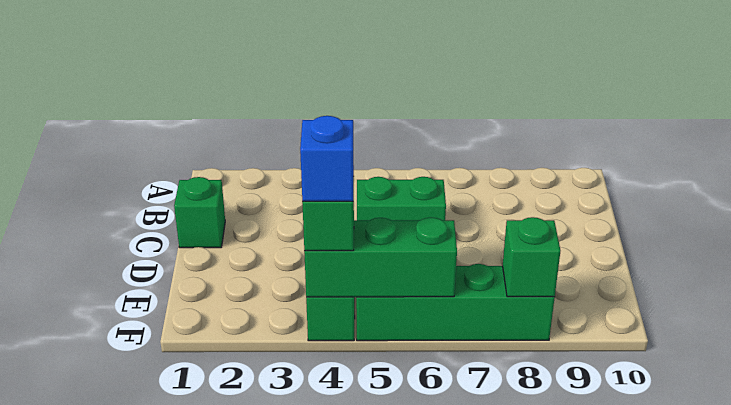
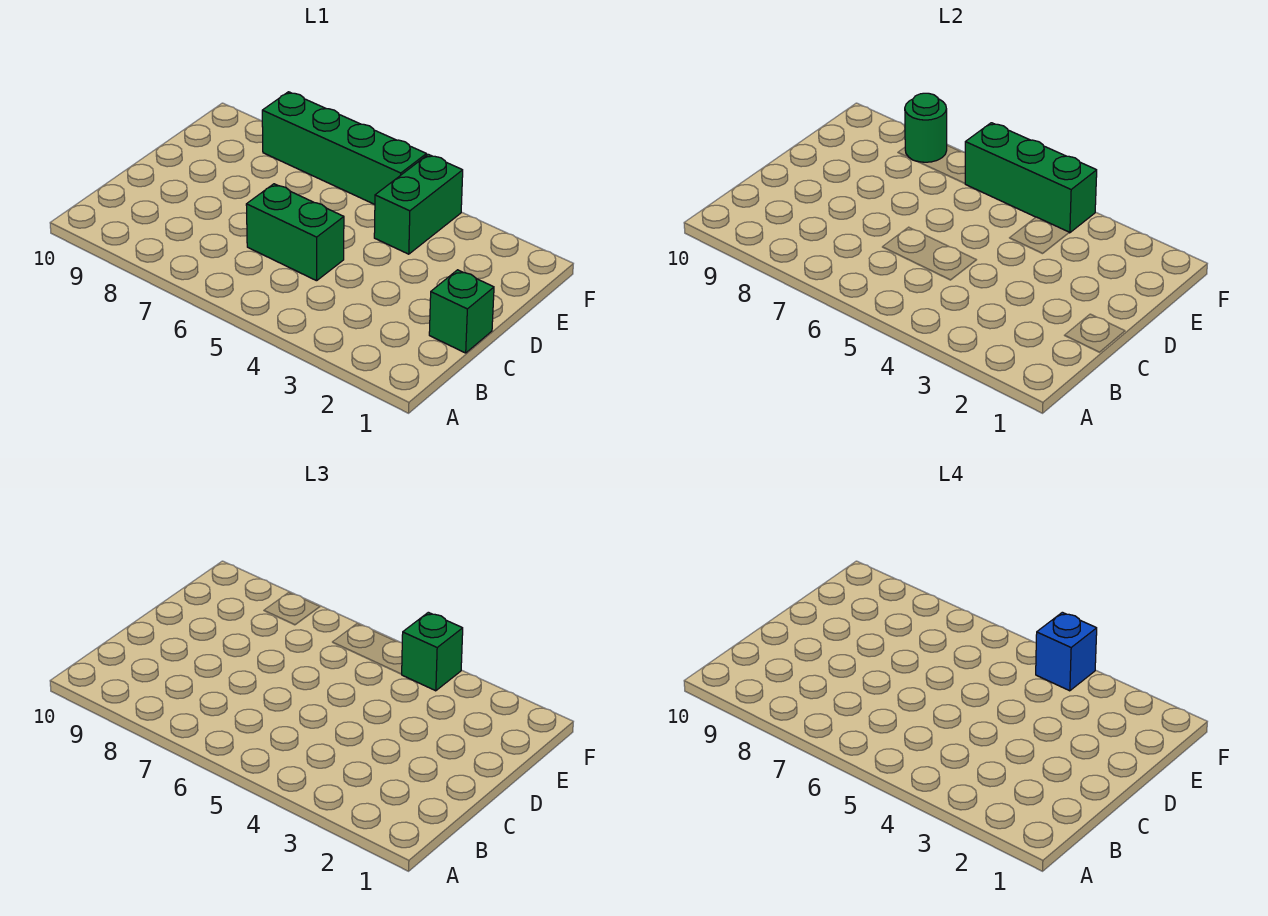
green 1x1 brick [503,217,560,297] -> green 1x1 round brick [905,93,947,162]

